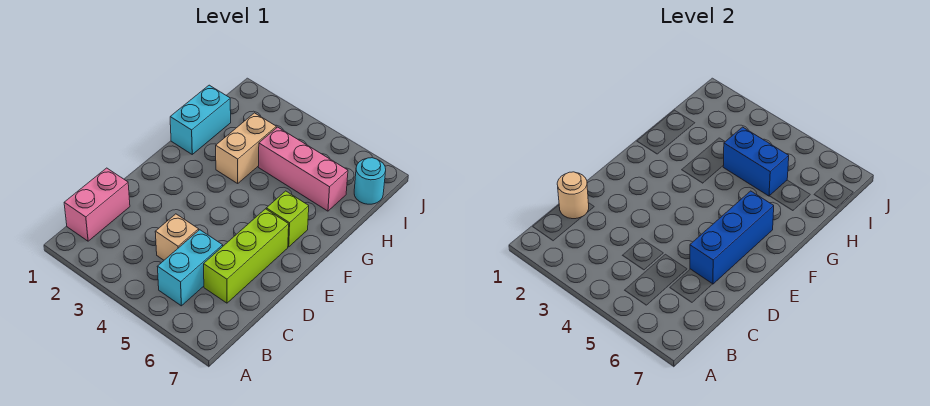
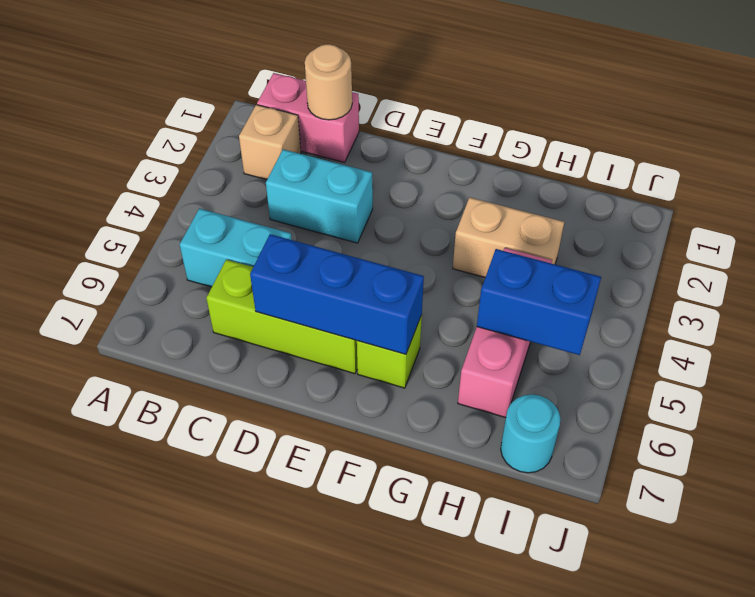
tan 1x1 brick [155,214,199,260] -> tan 1x1 brick moved to [239,105,301,180]
cyan 1x2 brick [170,85,231,154] -> cyan 1x2 brick moved to [266,149,373,243]
blue 1x2 brick [723,127,789,196] -> blue 1x2 brick turned to [477,249,601,355]

